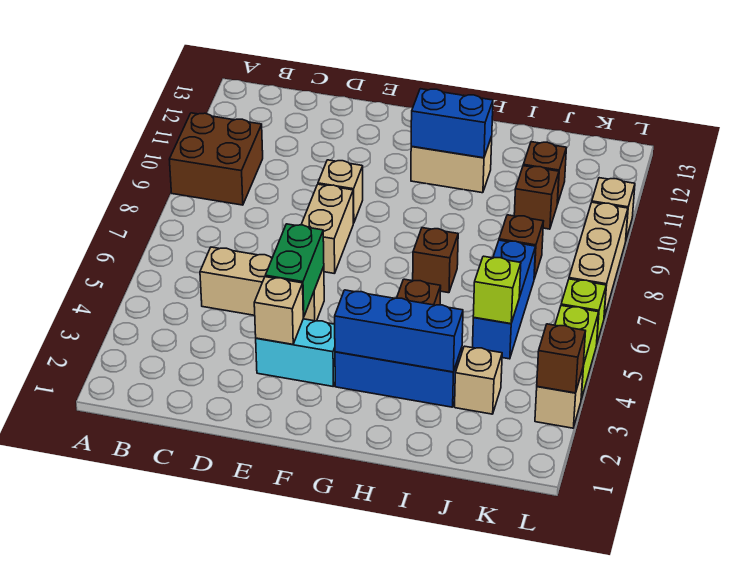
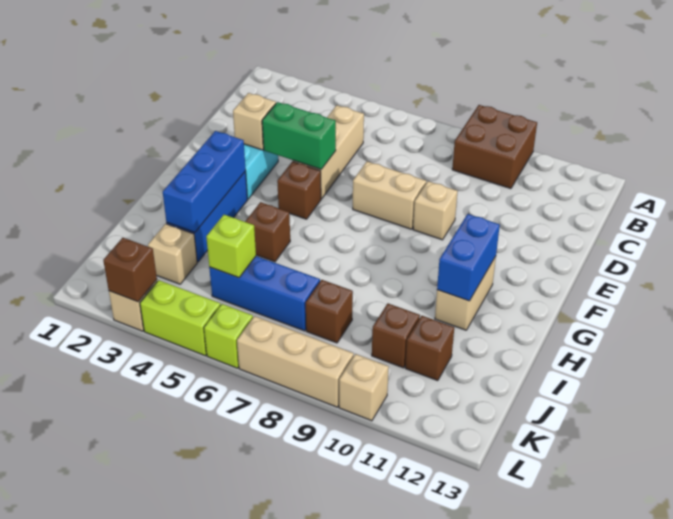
brown 1x1 brick [413,228,458,293] -> brown 1x1 brick moved to [277,162,321,219]

